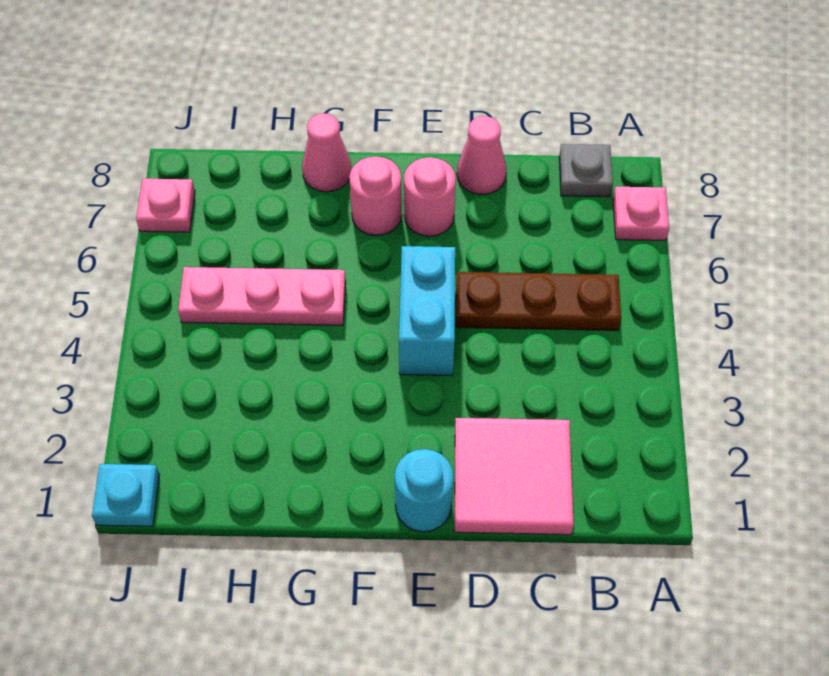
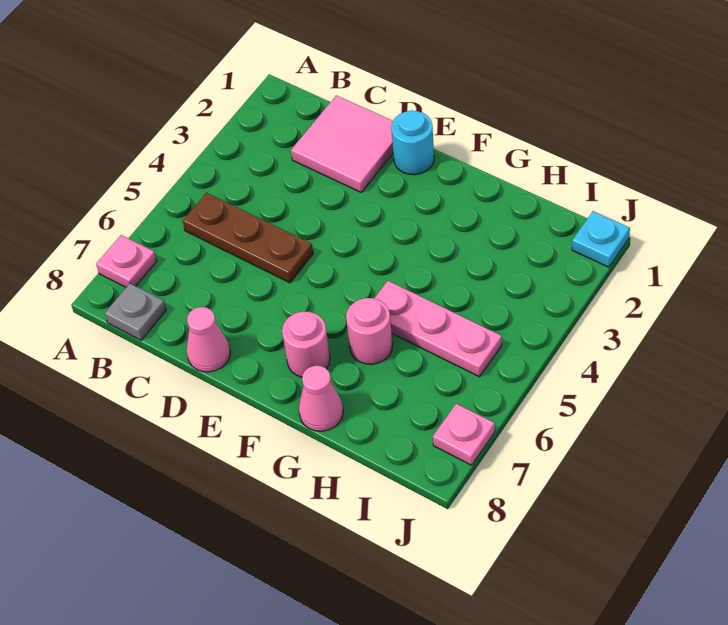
cyan 1x2 brick [399,246,455,375] -> none
pink 1x1 round brick [404,157,456,236] -> pink 1x1 round brick moved to [346,298,393,364]

